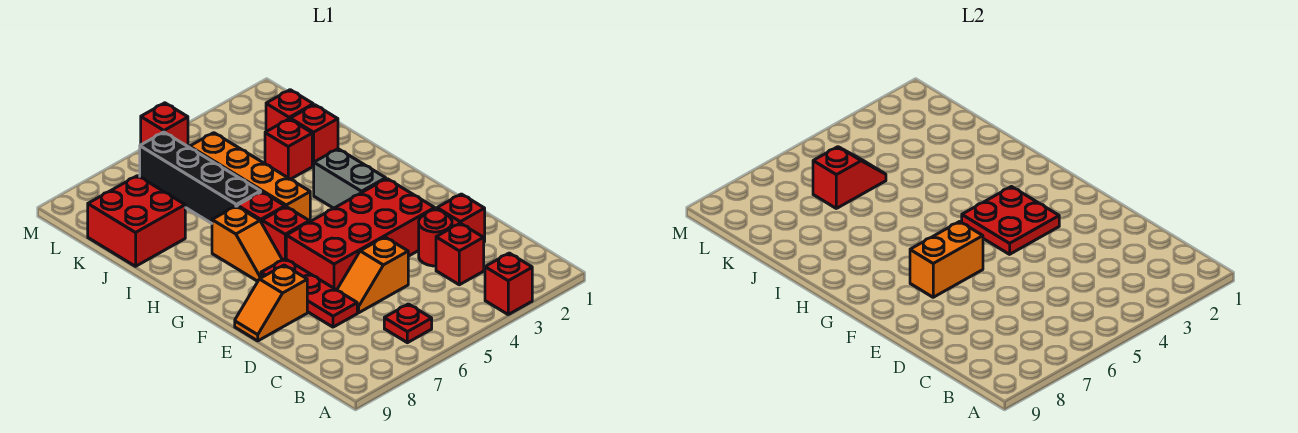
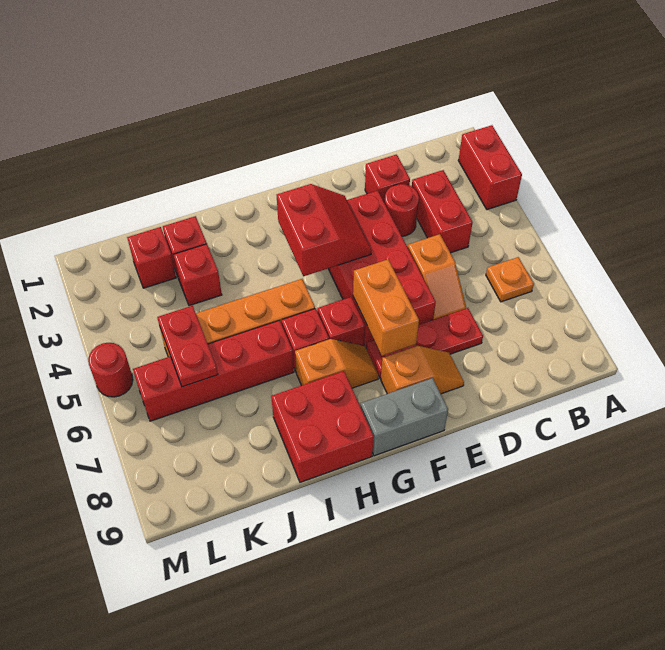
red 1x1 brick [485,253,532,314] -> red 1x2 brick [458,125,522,210]
red 1x1 plate [384,304,432,343] -> orange 1x1 plate [486,257,534,302]
red 1x1 brick [436,223,484,285] -> red 1x2 brick [412,170,473,253]
orange 1x2 slope [235,265,307,341] -> orange 1x2 slope turned to [381,346,464,394]
red 2x2 plate [962,187,1059,254] -> red 2x2 slope [277,184,372,276]
grey 1x2 brick [314,149,386,208] -> grey 1x2 brick moved to [361,378,448,456]
black 1x4 brick [140,132,261,223] -> red 1x4 brick [133,321,294,421]
red 2x2 brick [88,176,185,266] -> red 2x2 brick moved to [271,371,374,482]
red 1x2 slope [813,147,886,208] -> red 1x2 plate [157,306,218,387]
red 1x1 brick [141,103,188,146] -> red 1x1 round brick [88,343,133,397]

